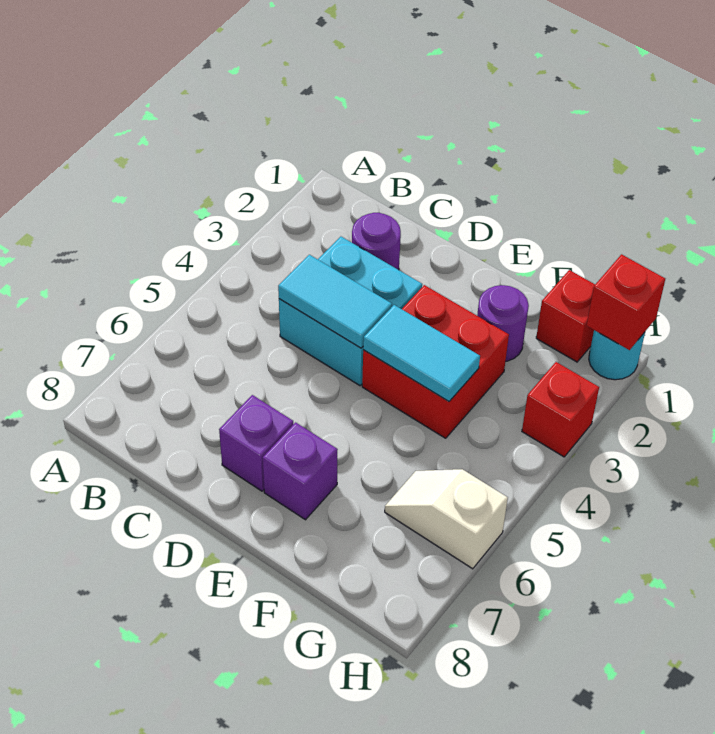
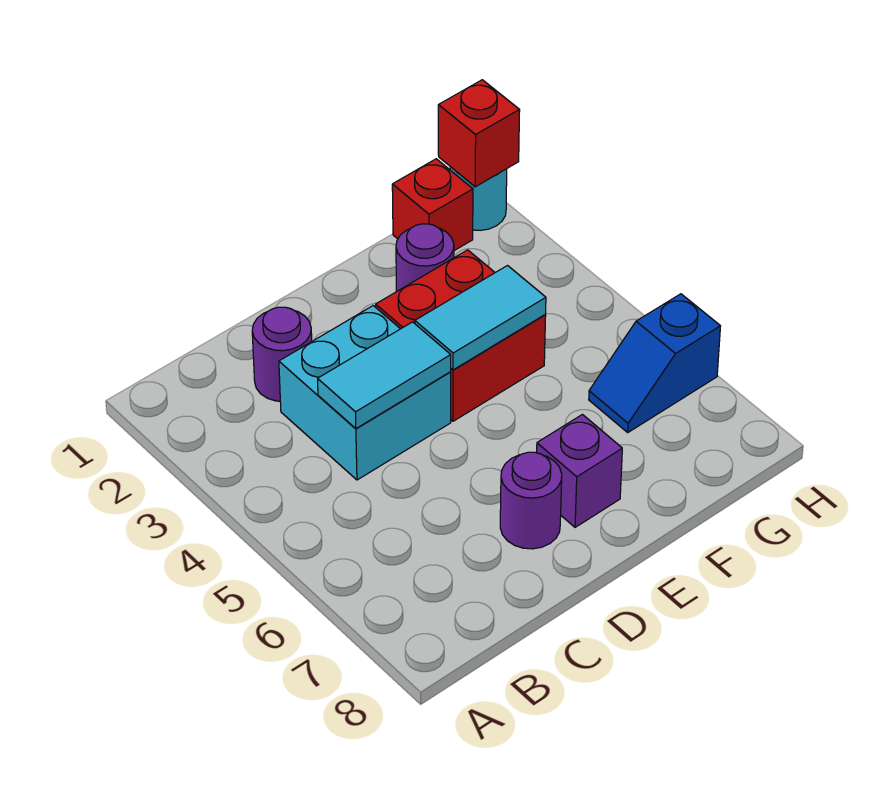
purple 1x1 brick [219,395,293,491] -> purple 1x1 round brick [500,452,562,549]
white 1x2 slope [385,469,508,569] -> blue 1x2 slope [589,294,720,432]
red 1x1 brick [522,362,599,457] -> none

